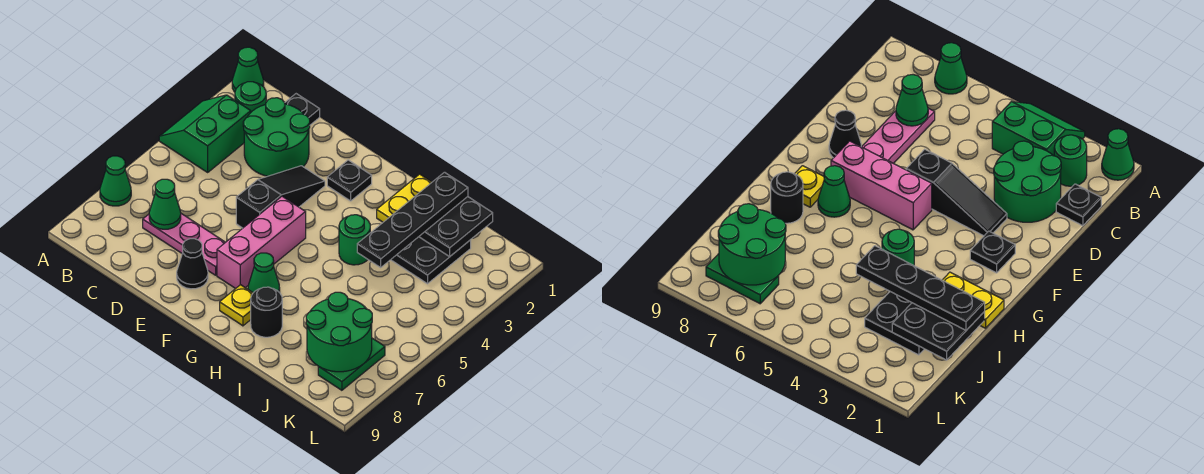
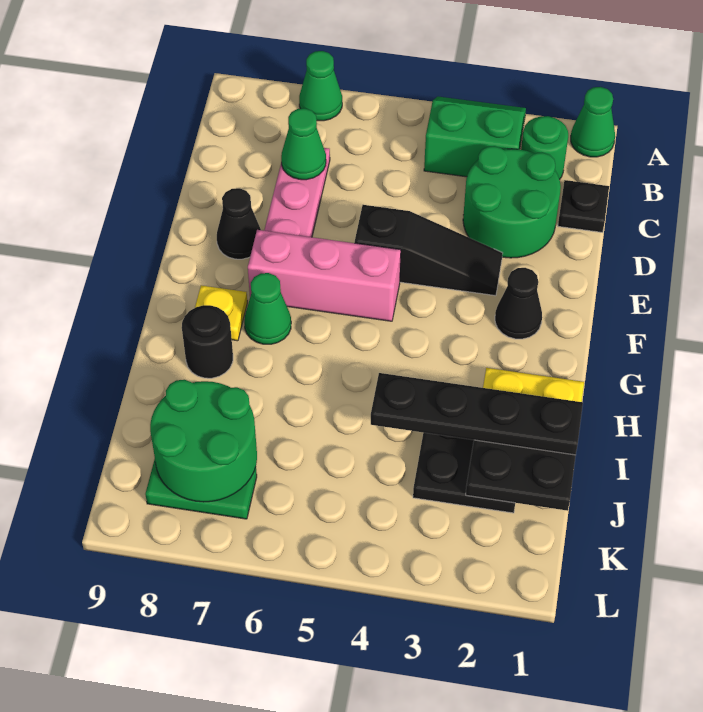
black 1x1 plate [327,160,372,201] -> black 1x1 cone [495,268,542,339]
green 1x1 round brick [339,215,370,265] -> none

